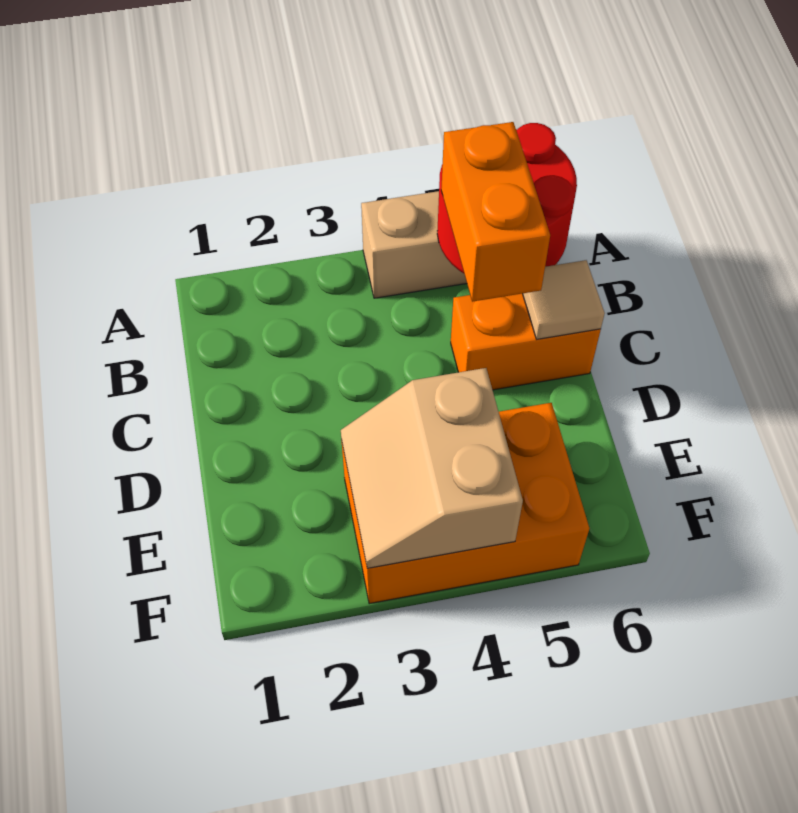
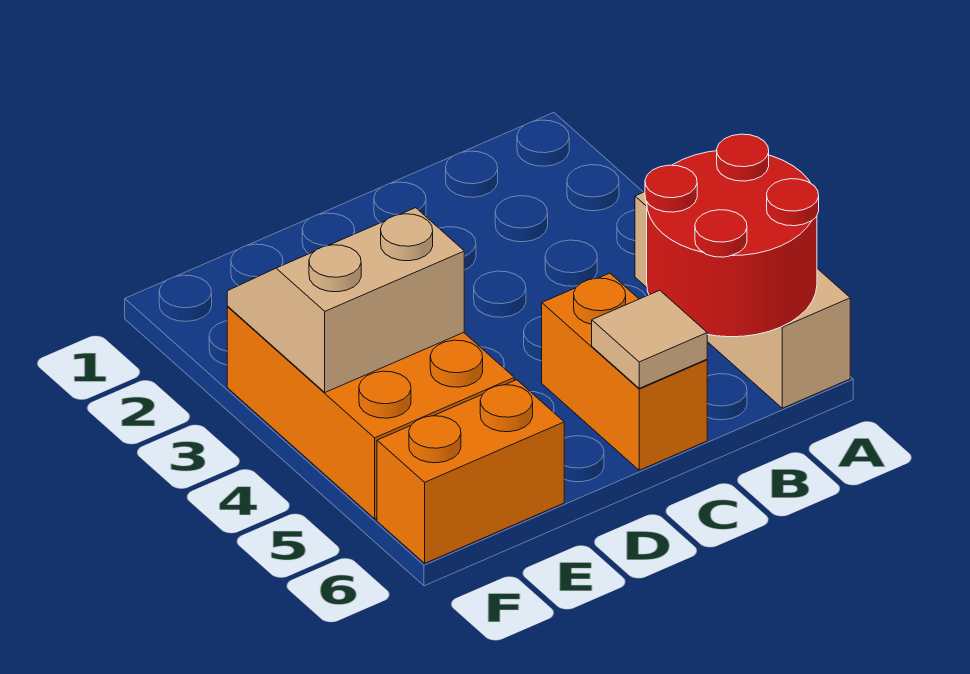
orange 1x2 brick [441,122,550,302] -> orange 1x2 brick moved to [377,380,564,563]

